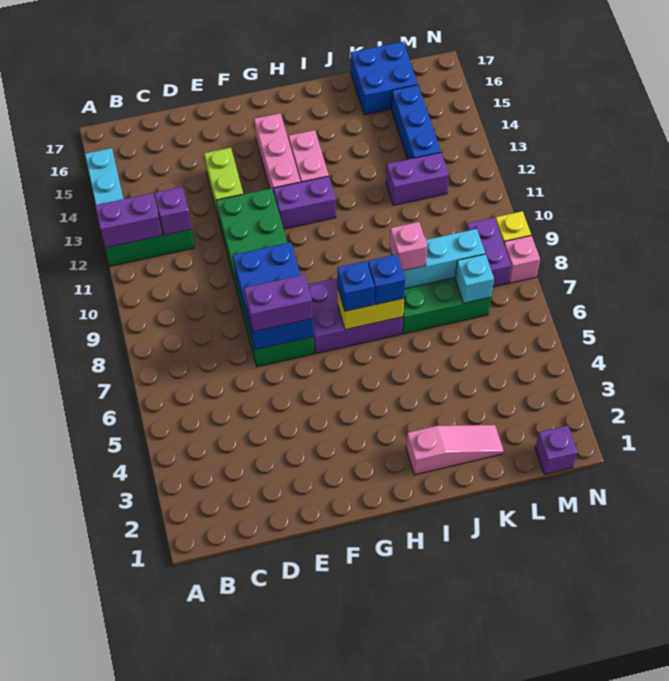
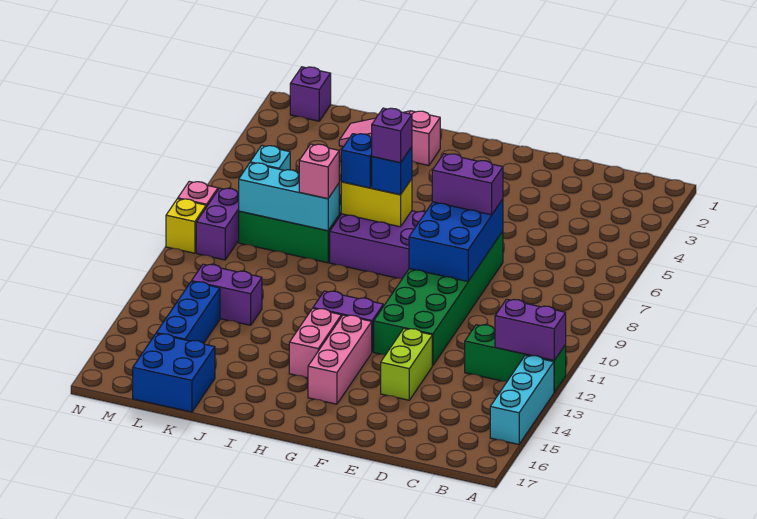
purple 1x1 brick [155,187,191,235] -> purple 1x1 brick moved to [372,108,412,163]

